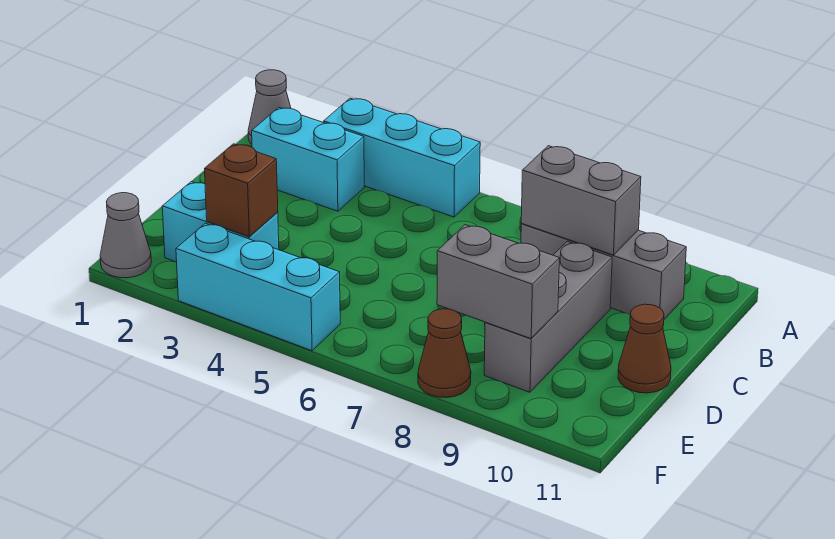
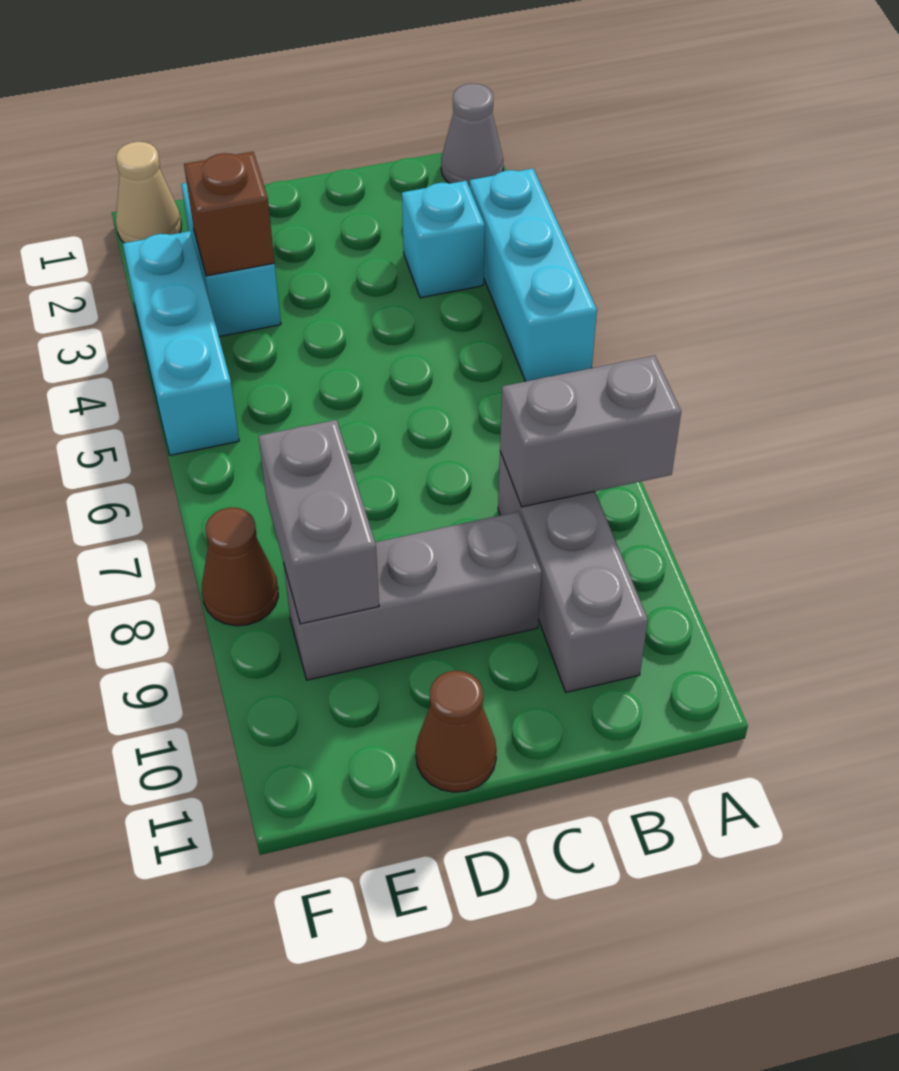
cyan 1x2 brick [252,108,364,211] -> cyan 1x1 brick [402,181,485,298]
grey 1x2 brick [521,146,641,255] -> grey 1x2 brick turned to [500,355,681,507]
grey 1x1 cone [100,193,151,278] -> tan 1x1 cone [116,142,181,243]

